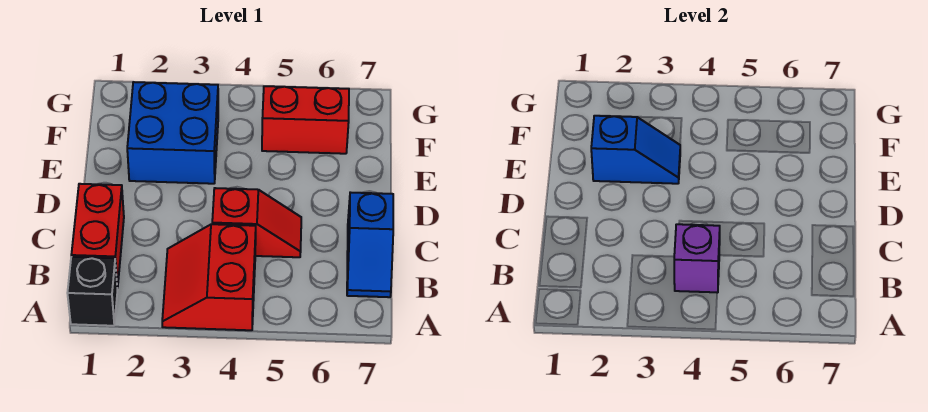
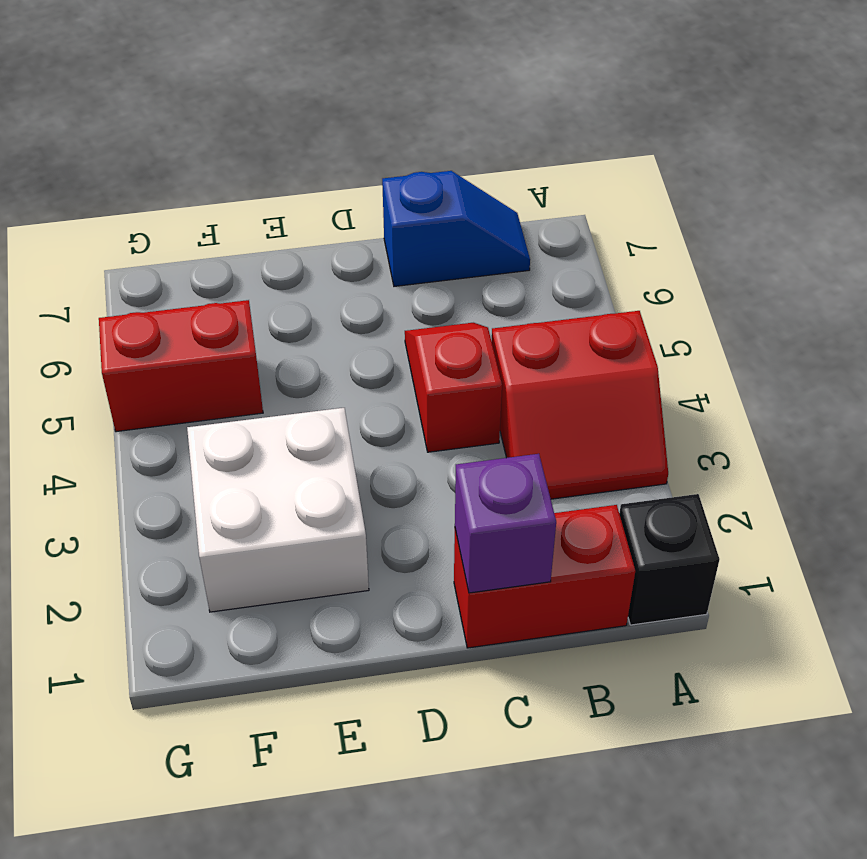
purple 1x1 brick [674,224,720,293] -> purple 1x1 brick moved to [455,454,556,593]
blue 2x2 brick [127,82,218,184] -> white 2x2 brick [187,408,369,612]
blue 1x2 slope [591,116,680,184] -> none
red 1x2 brick [262,86,349,154] -> red 1x2 brick turned to [99,300,263,432]

